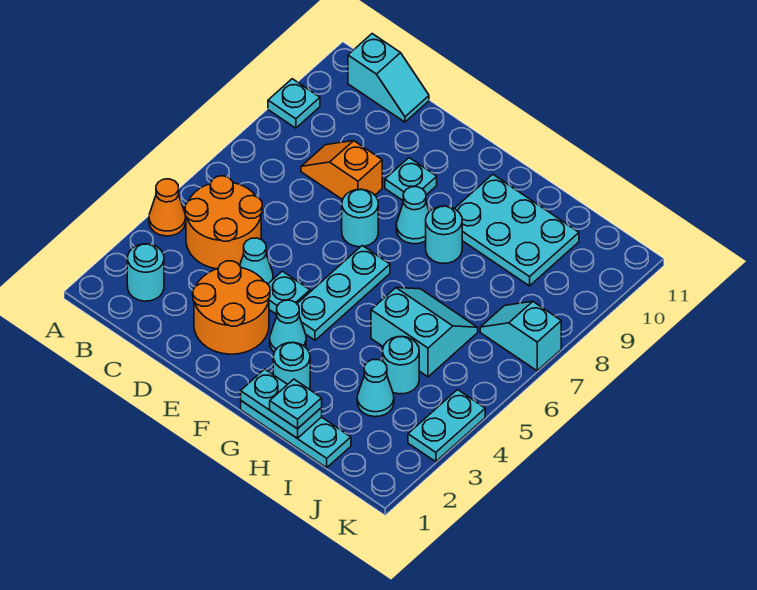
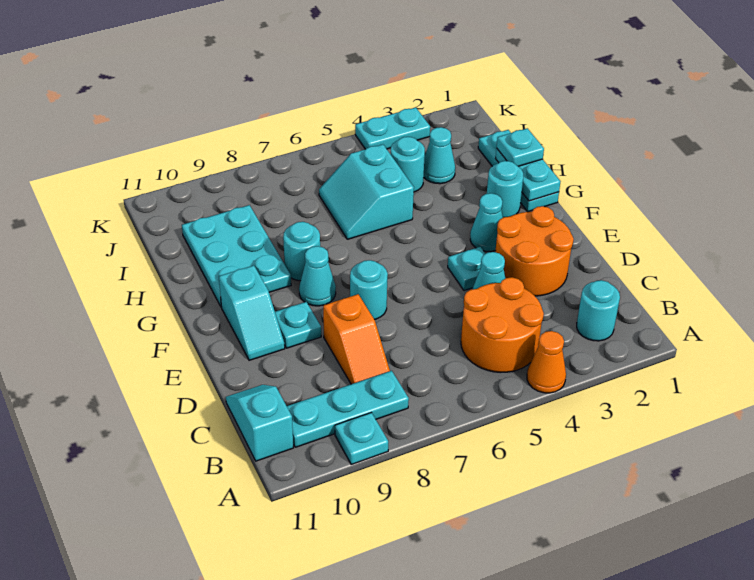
cyan 1x3 plate [297,246,390,340] -> cyan 1x3 plate moved to [287,371,409,447]
cyan 1x2 slope [480,301,561,371] -> cyan 1x2 slope moved to [219,265,285,360]

